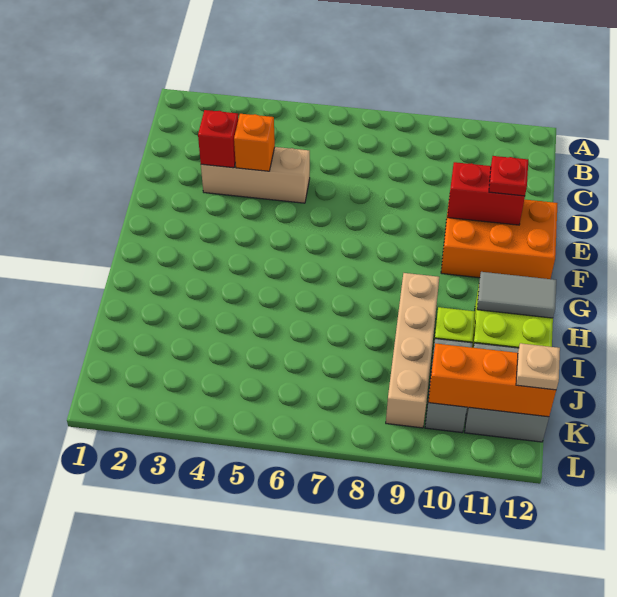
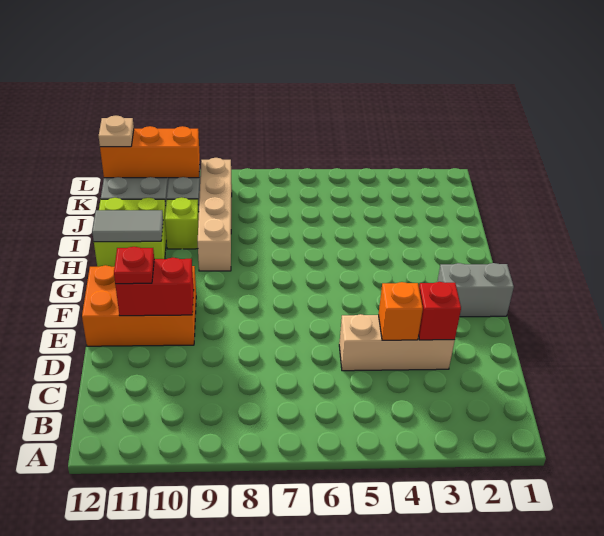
none -> grey 1x2 brick [437,263,514,317]

